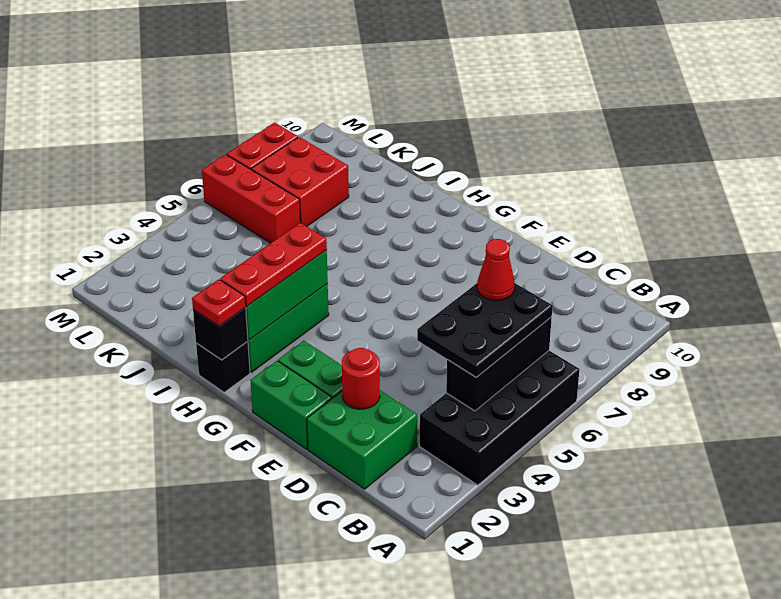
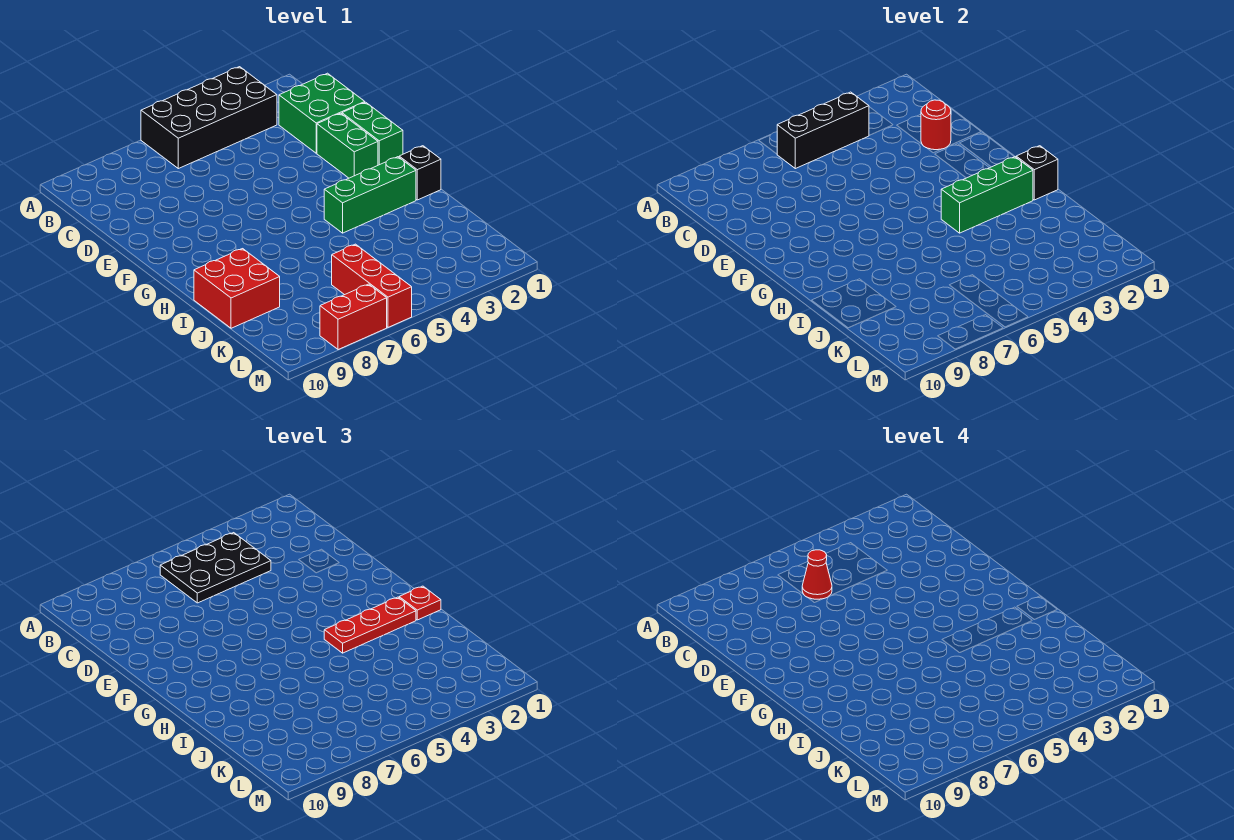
red 2x2 brick [251,137,349,226] -> red 2x2 brick moved to [194,249,280,328]

